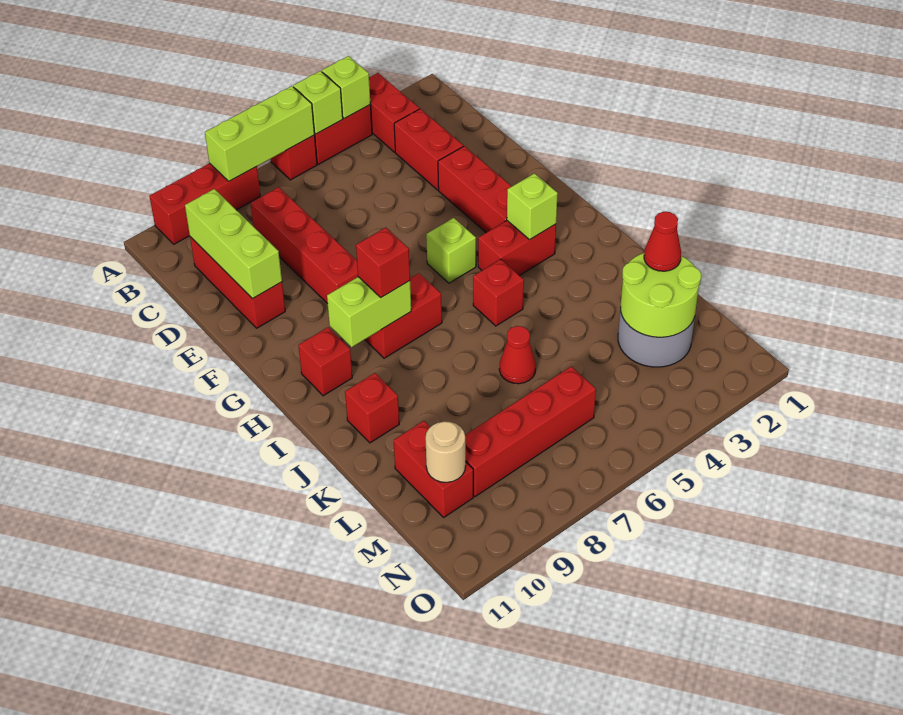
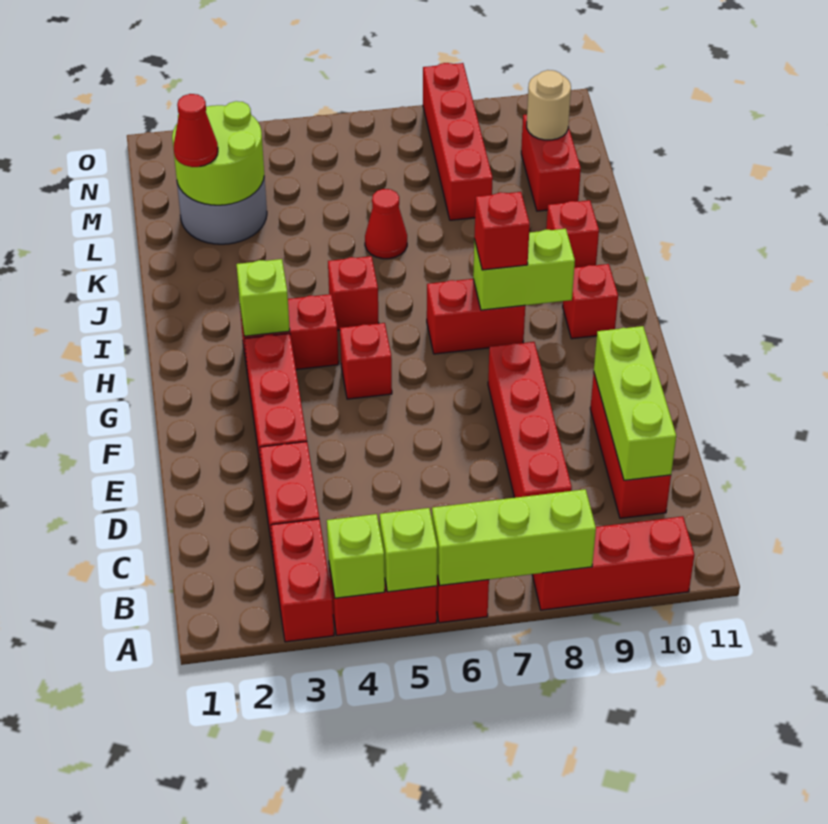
lime 1x1 brick [426,218,476,283] -> red 1x1 brick [340,323,392,399]
red 1x4 brick [465,367,596,497] -> red 1x4 brick turned to [423,63,493,220]

